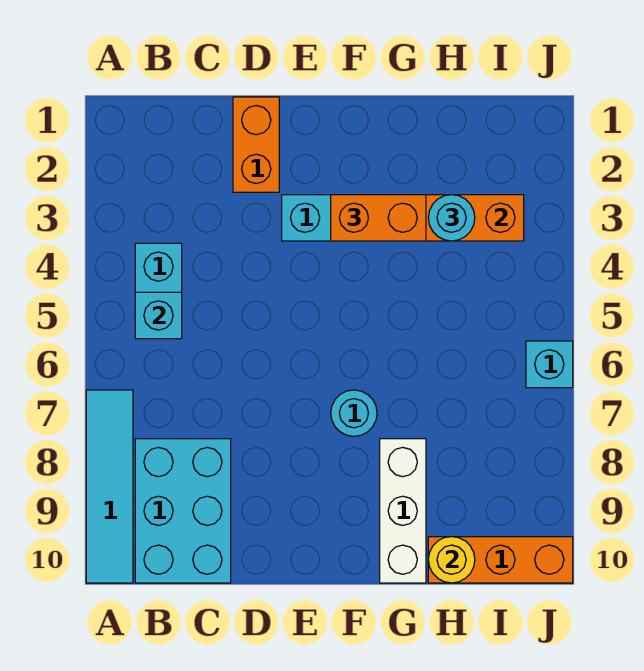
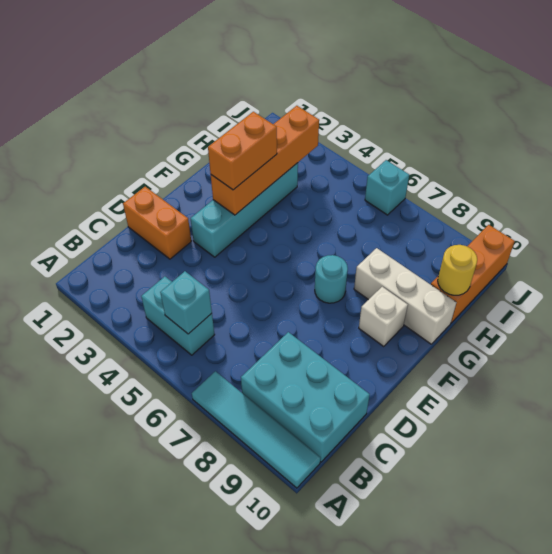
none -> white 1x1 brick [359,287,408,346]
cyan 1x1 round brick [428,195,475,241] -> none

